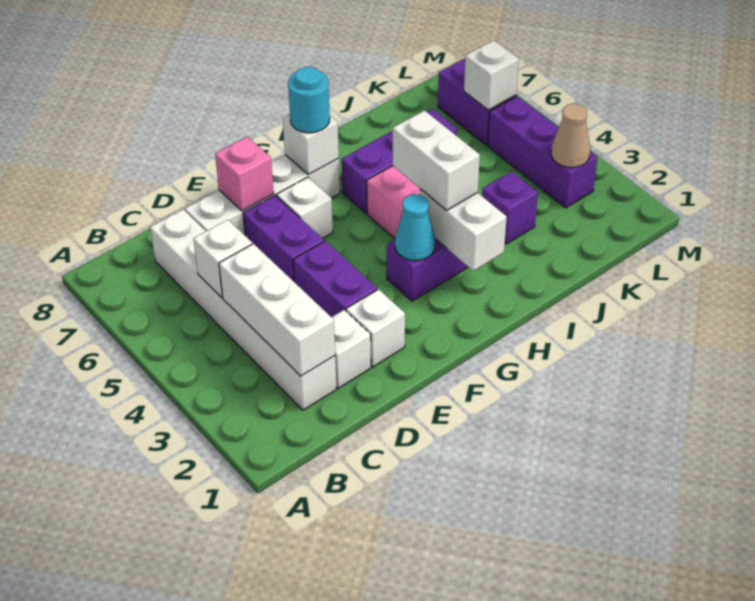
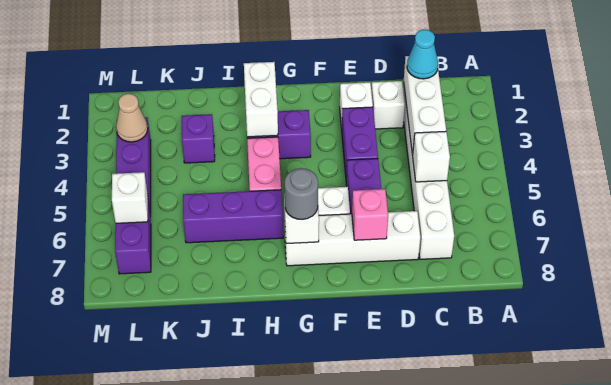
cyan 1x1 cone [395,194,435,261] -> cyan 1x1 cone moved to [407,30,438,79]
cyan 1x1 round brick [288,67,330,133] -> grey 1x1 round brick [285,168,318,220]
white 1x2 brick [393,110,480,210] -> none

